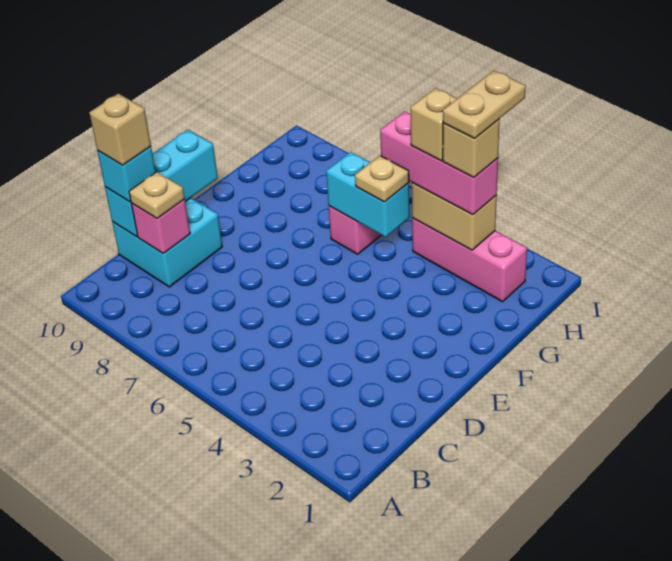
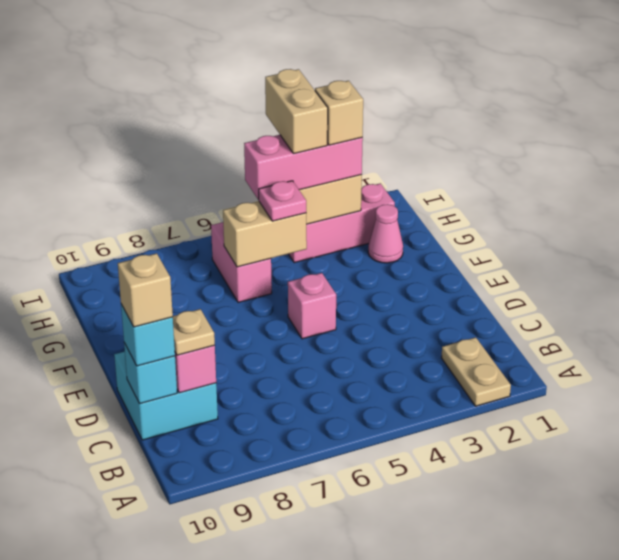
cyan 1x3 brick [105,130,218,237] -> cyan 1x1 brick [124,343,177,404]
none -> pink 1x1 brick [288,273,336,339]
none -> pink 1x1 cone [368,204,403,263]
cyan 1x2 brick [326,152,410,237] -> tan 1x2 brick [223,201,307,267]
tan 1x1 plate [355,156,409,202] -> pink 1x1 plate [259,181,306,221]
tan 1x2 plate [443,71,526,139] -> tan 1x2 plate moved to [441,337,511,406]
tan 1x1 brick [410,88,457,161] -> tan 1x2 brick [265,69,328,154]

